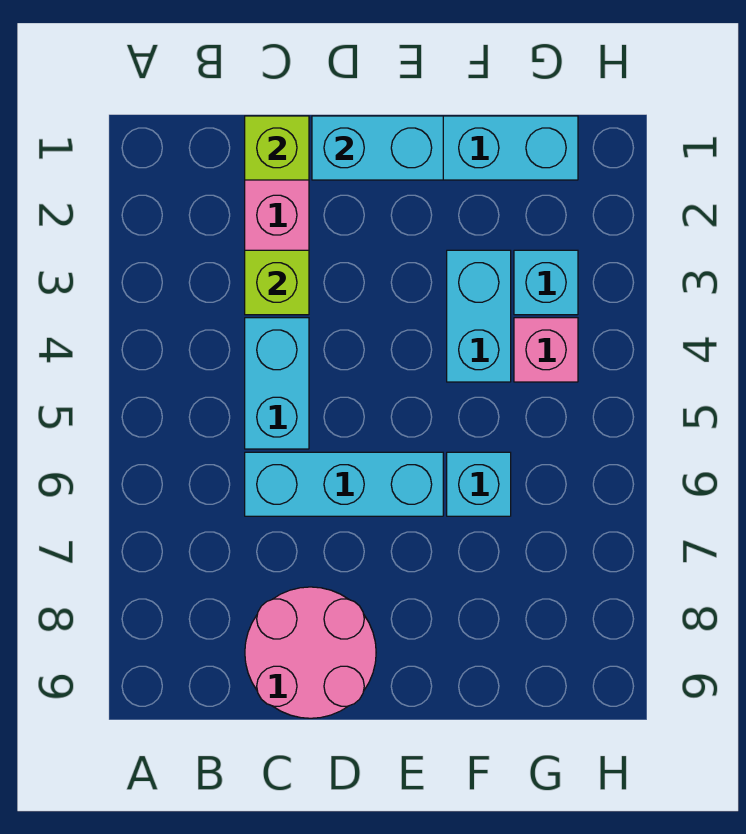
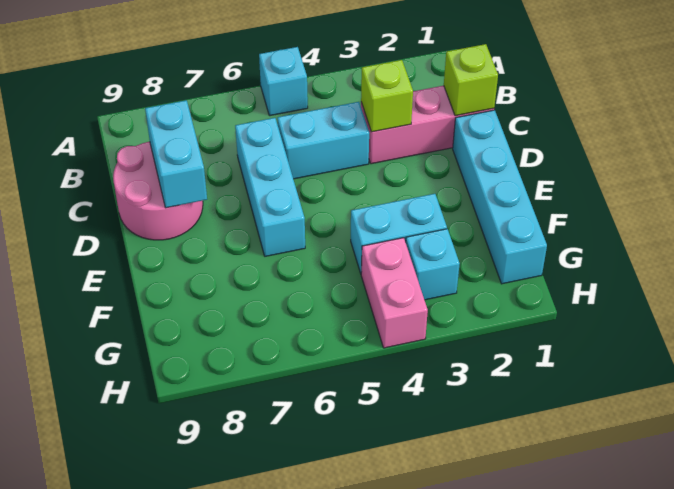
cyan 1x2 brick [312,116,443,180] -> cyan 1x2 brick moved to [145,100,207,208]
cyan 1x1 brick [447,452,511,516] -> cyan 1x1 brick moved to [259,47,308,116]
pink 1x1 brick [514,318,578,382] -> pink 1x2 brick [361,238,428,348]

